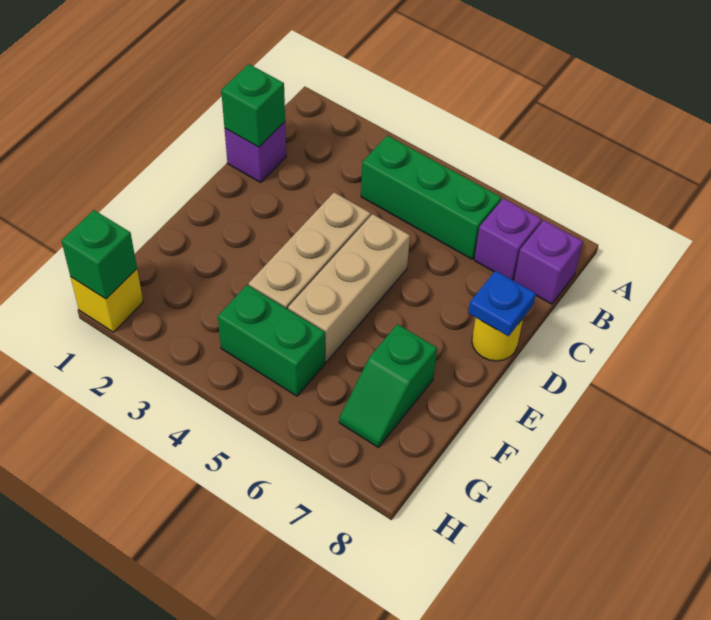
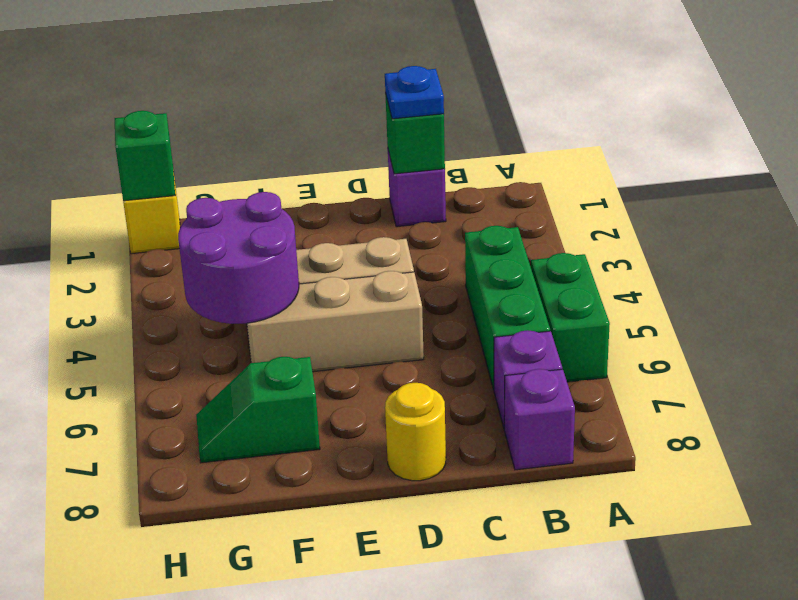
blue 1x1 plate [468,271,536,336] -> blue 1x1 plate moved to [385,66,444,119]
none -> purple 2x2 round brick [178,192,299,324]
green 1x2 brick [218,285,325,396] -> green 1x2 brick moved to [531,253,610,382]

